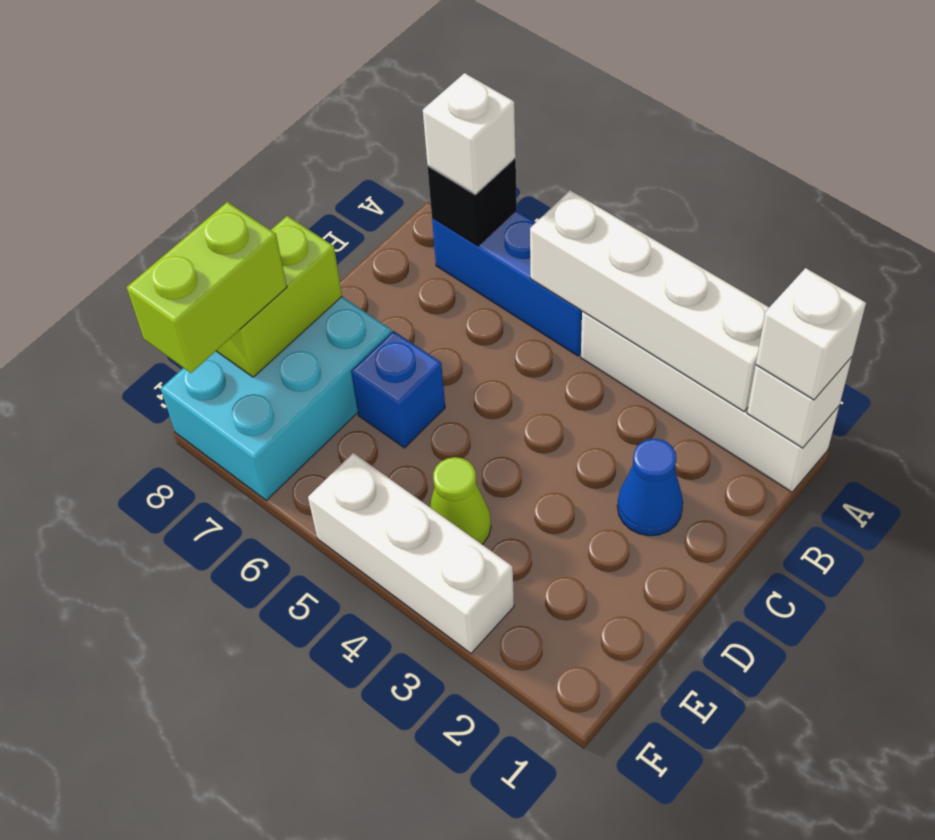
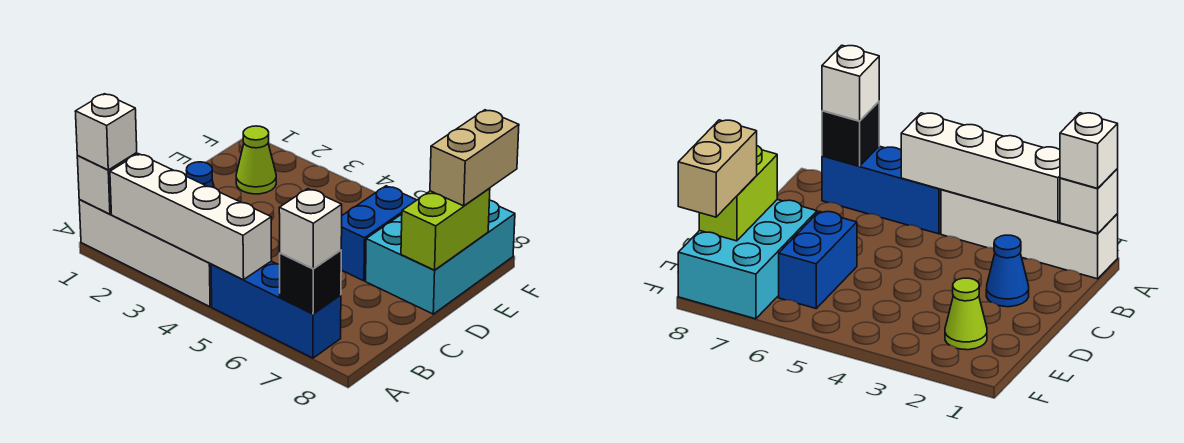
blue 1x1 brick [351,331,445,448] -> blue 1x2 brick [341,186,416,281]
lime 1x1 cone [429,457,491,544] -> lime 1x1 cone moved to [236,126,276,194]
lime 1x2 brick [127,202,287,373] -> tan 1x2 brick [430,110,519,206]
white 1x3 brick [308,453,514,653] -> none

